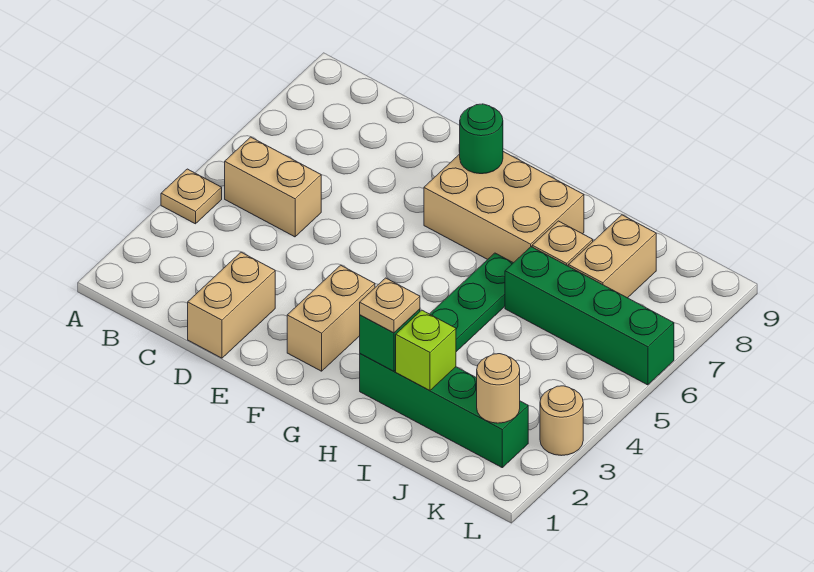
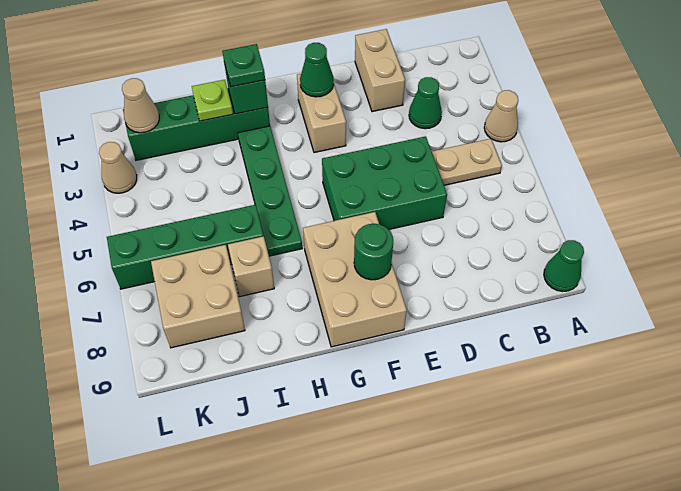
tan 1x1 plate [161,169,222,224] -> tan 1x1 cone [484,90,518,142]
none -> green 1x1 cone [544,240,584,292]
tan 1x2 brick [225,137,321,237] -> tan 1x2 plate [432,139,502,185]
none -> green 1x1 cone [409,77,442,129]
none -> green 2x3 brick [322,136,447,230]
none -> green 1x1 cone [300,43,334,97]
tan 2x3 brick [424,152,584,263] -> tan 2x3 brick turned to [303,212,407,347]
tan 1x1 plate [360,278,420,333] -> green 1x1 plate [222,44,265,87]
lime 1x1 brick [396,310,456,390] -> lime 1x1 plate [192,80,233,121]
tan 1x2 brick [568,215,656,298] -> tan 2x2 brick [151,245,245,348]
tan 1x1 round brick [477,354,520,423] -> tan 1x1 cone [122,78,159,133]
tan 1x1 round brick [540,386,583,456] -> tan 1x1 cone [99,142,137,193]

